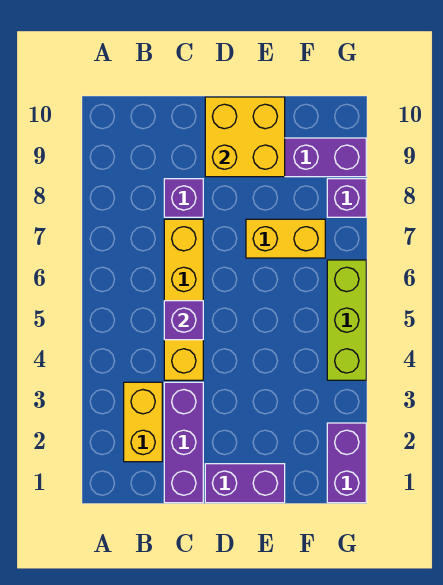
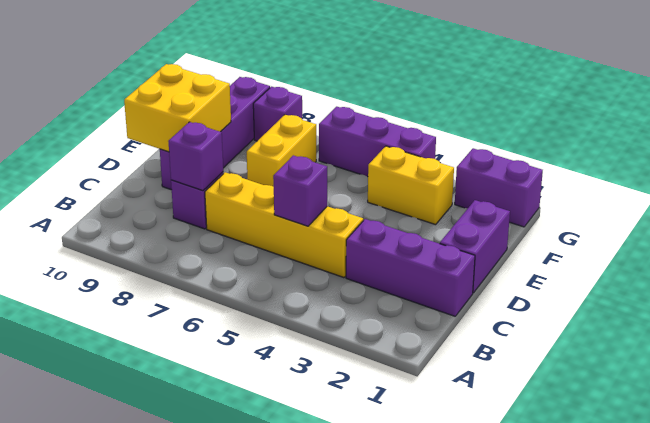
yellow 1x2 brick [124,382,162,462] -> yellow 1x2 brick moved to [368,146,454,225]
none -> purple 1x1 brick [168,122,223,191]
lime 1x3 brick [327,260,366,380] -> purple 1x3 brick [319,107,436,177]

